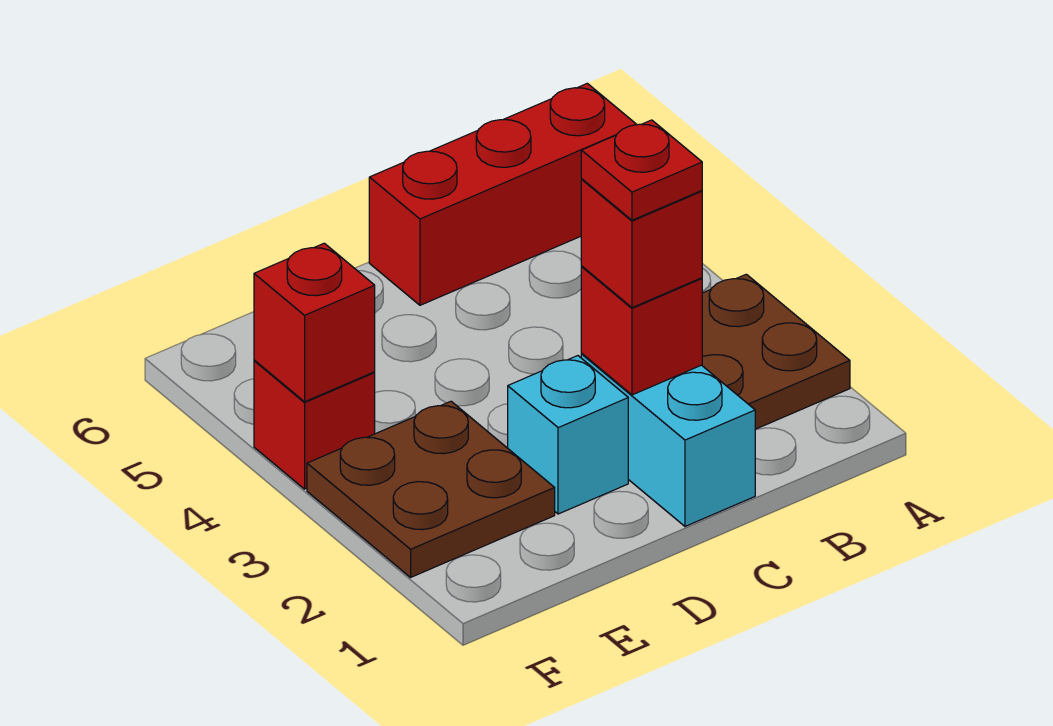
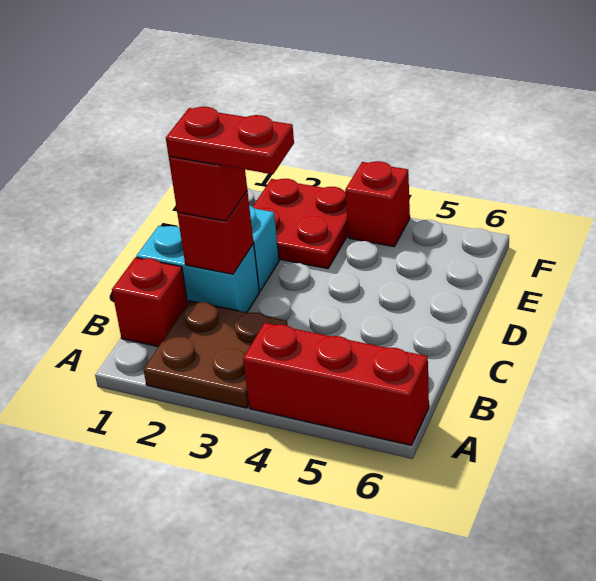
red 1x3 brick [369,83,637,305] -> red 1x3 brick turned to [243,323,429,445]
red 1x1 plate [581,120,702,220] -> red 1x2 plate [166,107,294,174]
brown 2x2 plate [307,401,555,577] -> red 2x2 plate [253,179,348,269]
red 1x1 brick [254,243,375,402] -> red 1x1 brick moved to [112,257,188,347]

